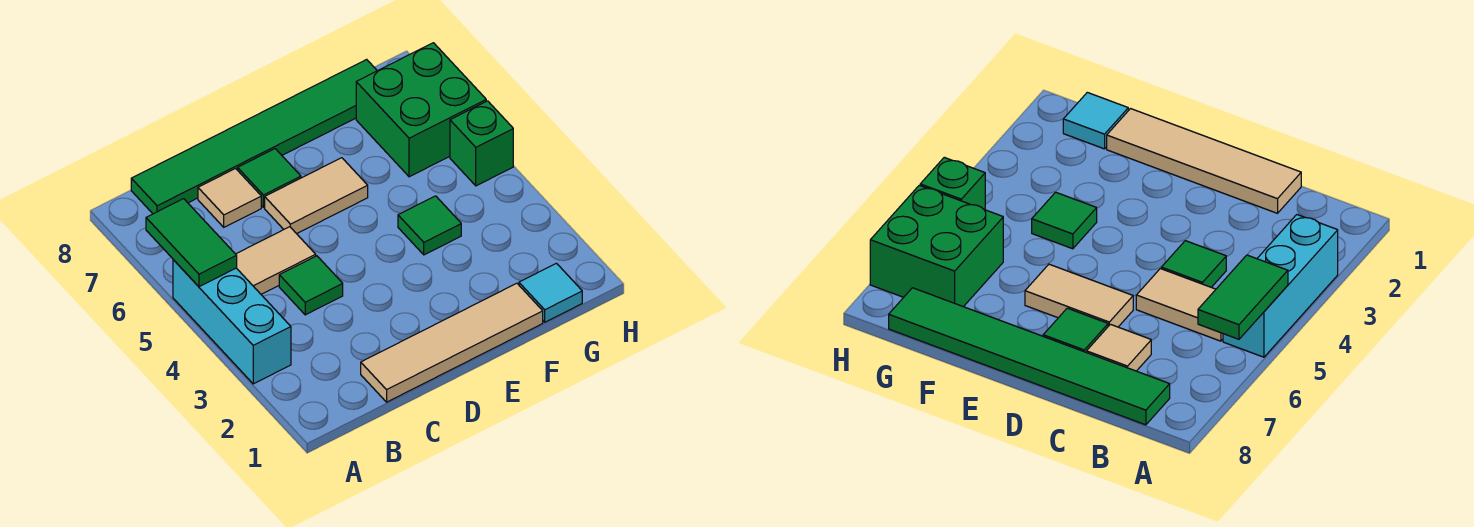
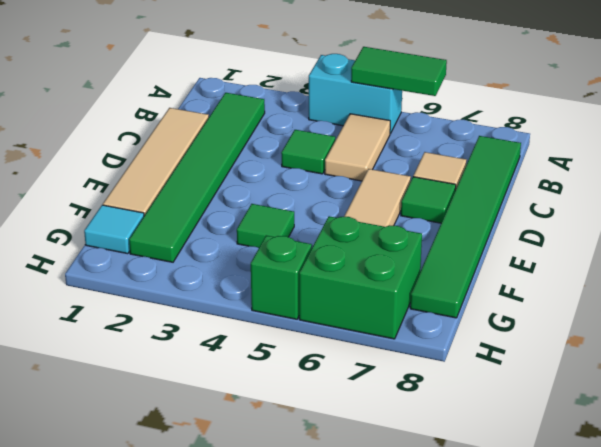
cyan 1x3 brick [173,260,291,384] -> cyan 1x2 brick [309,54,402,134]
none -> green 1x6 tile [129,93,265,262]

